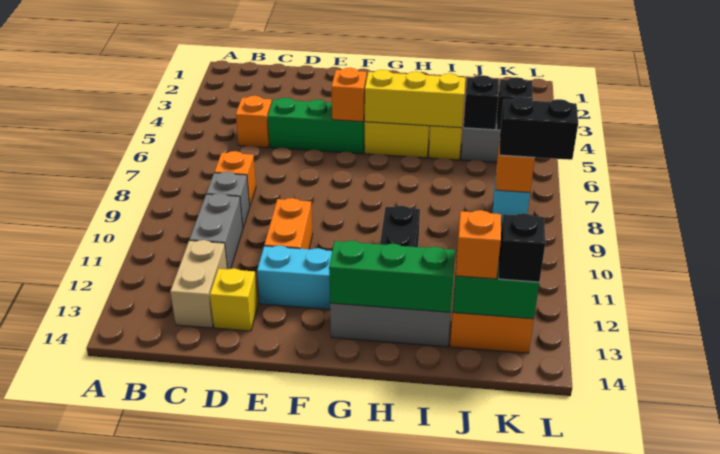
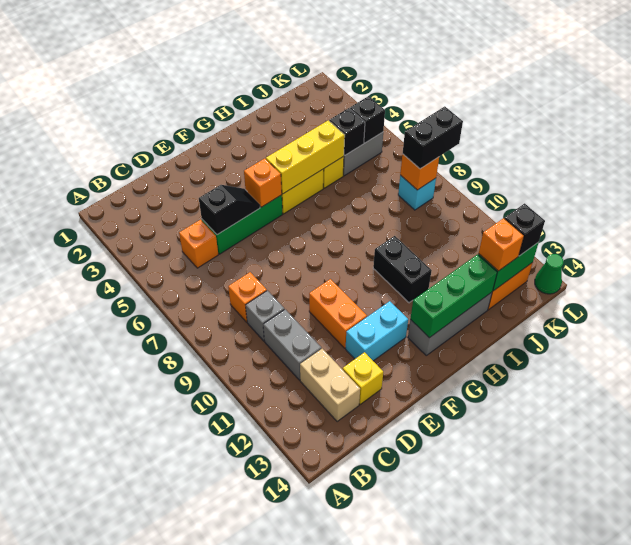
none -> black 1x2 slope [199,185,260,235]
none -> green 1x1 cone [535,254,563,294]

